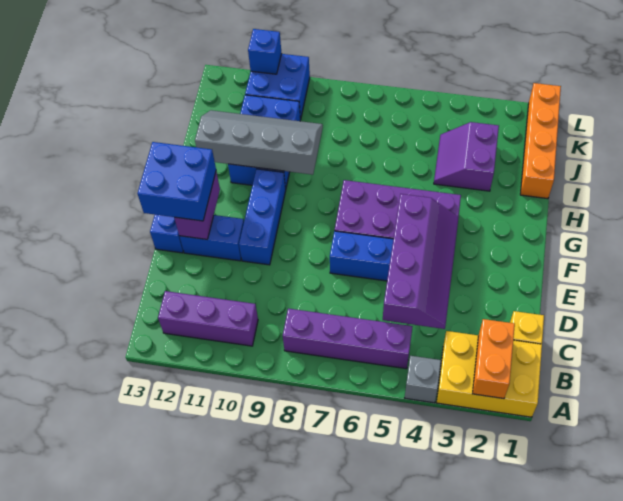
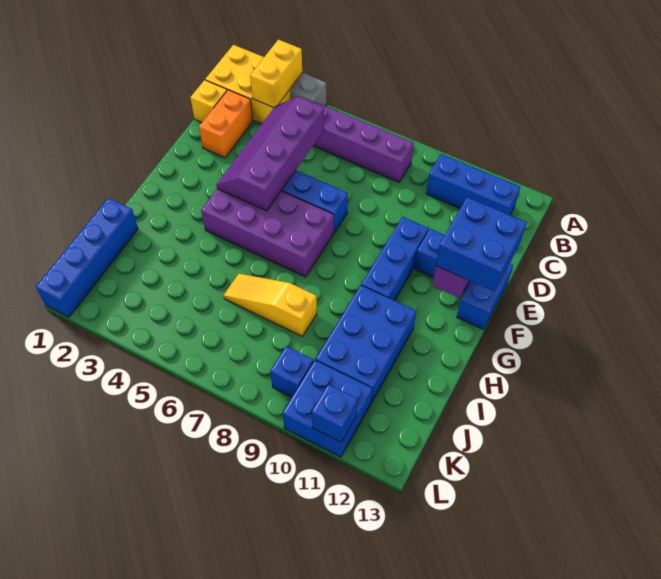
orange 1x2 brick [473,319,515,399] -> orange 1x2 brick moved to [199,90,253,158]
none -> yellow 1x2 brick [250,40,302,108]
purple 1x3 brick [158,291,258,346] -> blue 1x3 brick [426,154,520,215]
grey 2x4 slope [195,110,323,175] -> none
orange 1x4 brick [520,83,561,199] -> blue 1x4 brick [36,198,138,317]
purple 2x2 slope [434,122,499,191] -> none
none -> yellow 1x3 slope [224,274,317,336]
none -> blue 1x1 brick [270,346,313,397]

